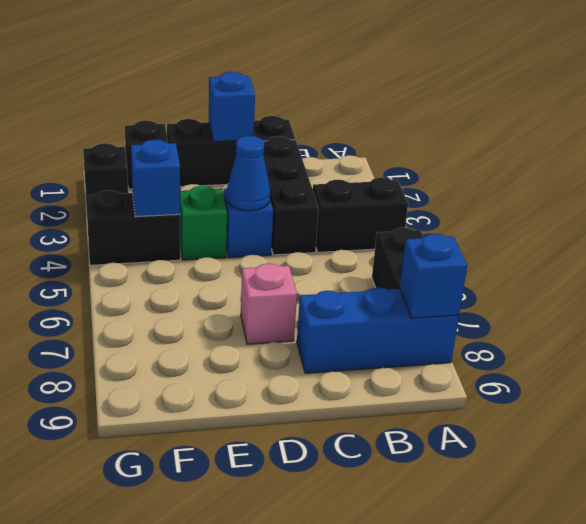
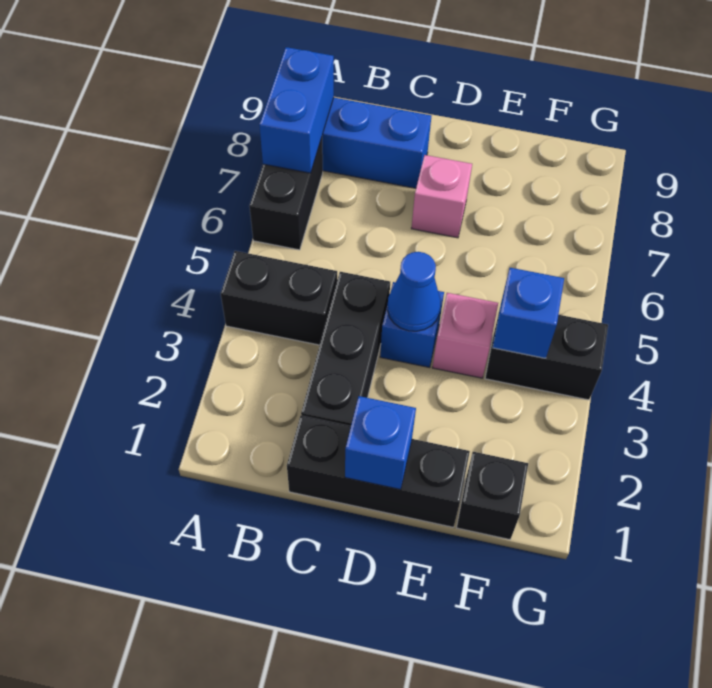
blue 1x1 brick [400,234,467,318] -> blue 1x2 brick [259,47,334,173]
green 1x1 brick [180,186,227,260] -> pink 1x1 brick [432,293,498,378]
black 1x1 brick [83,143,128,195] -> none

